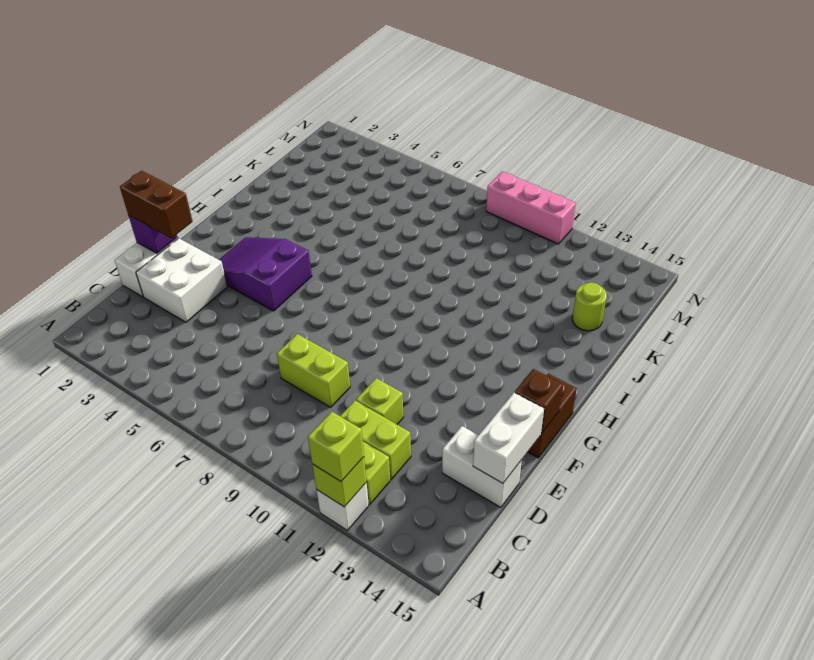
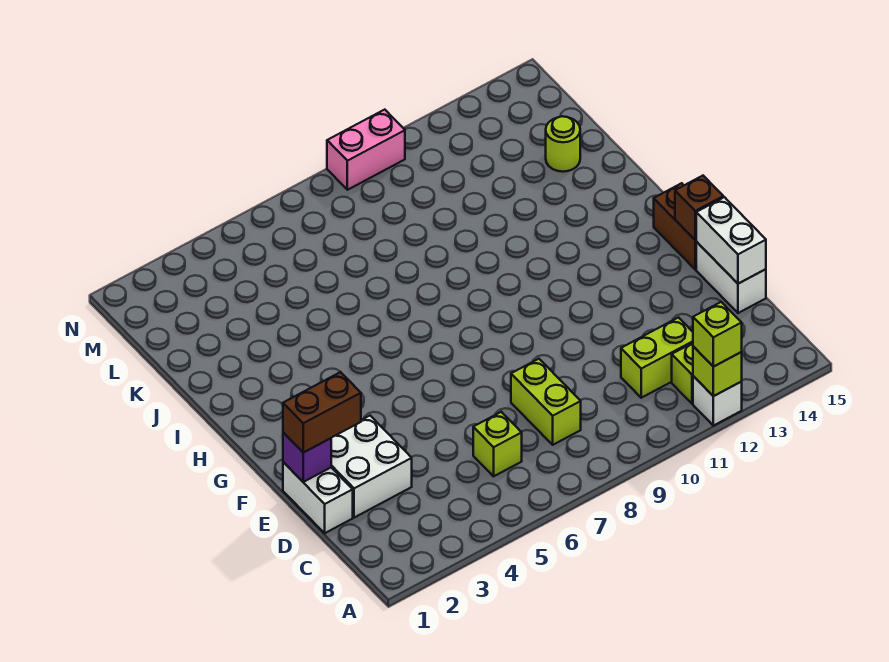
lime 1x2 brick [277,334,350,407] -> lime 1x2 brick turned to [511,359,581,445]
lime 1x1 brick [356,378,404,424] -> lime 1x1 brick moved to [473,412,522,476]
white 1x2 brick [442,426,522,507] -> white 1x2 brick turned to [696,242,766,313]
purple 2x3 slope [219,237,312,311] -> none
pink 1x3 brick [486,171,576,244] -> pink 1x2 brick [327,110,405,190]

